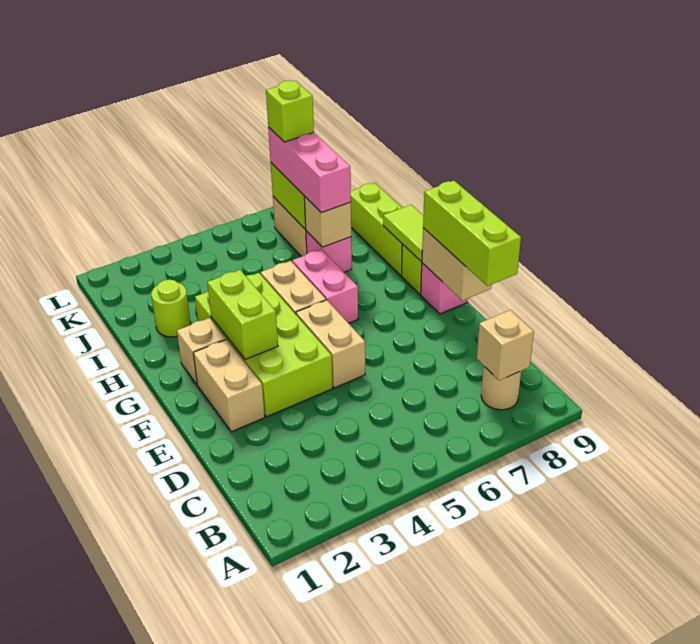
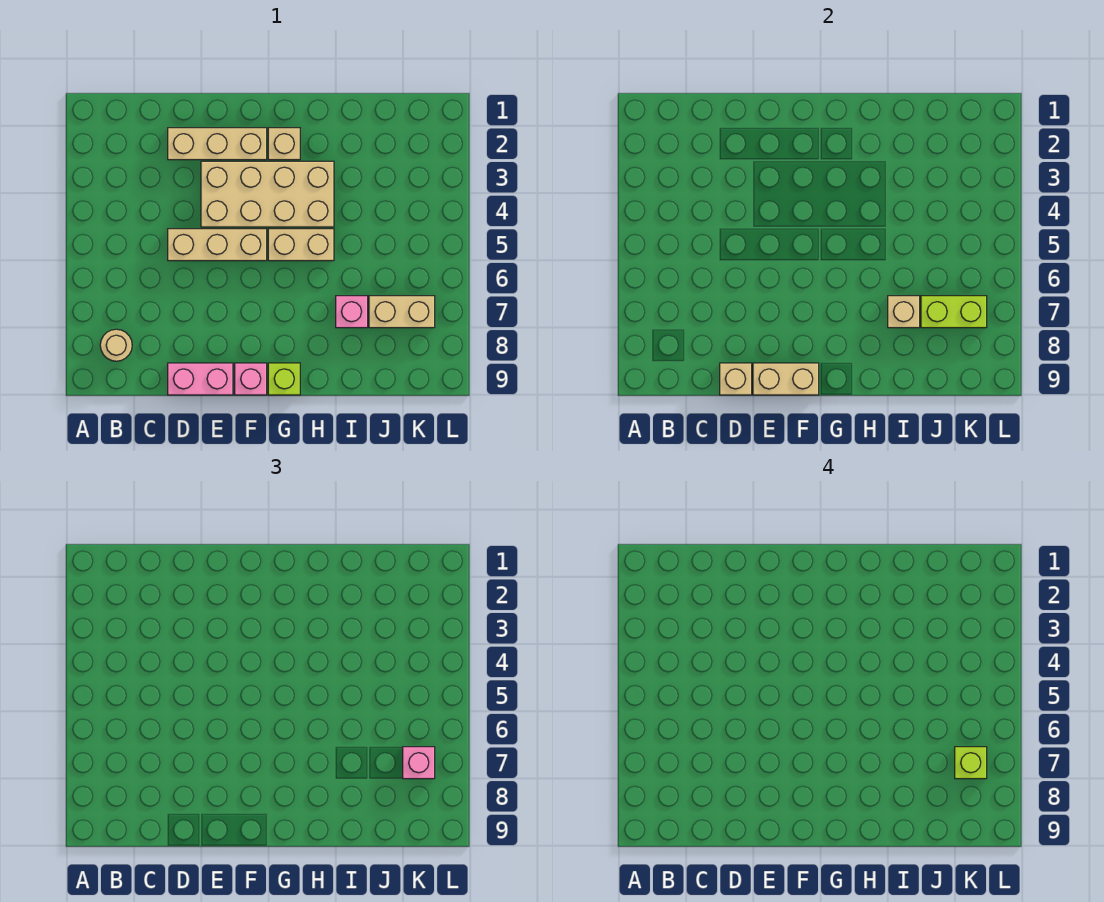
tan 1x1 brick [477,310,534,381] -> tan 1x1 brick moved to [720,363,752,395]
lime 1x3 brick [423,181,521,286] -> none
tan 1x2 brick [193,339,265,432] -> tan 1x3 brick [168,128,267,160]
lime 2x4 brick [195,273,333,417] -> tan 2x4 brick [201,161,334,227]
tan 1x2 brick [296,300,365,388] -> tan 1x3 brick [168,229,267,261]
lime 1x2 brick [207,270,278,359] -> none
pink 1x2 brick [292,249,358,323] -> pink 1x2 brick moved to [168,363,233,395]
lime 1x2 tile [383,205,423,261] -> none
lime 1x3 brick [351,183,402,275] -> none
lime 1x1 round brick [151,280,191,337] -> none
pink 1x3 brick [268,127,351,212] -> pink 1x1 brick [403,747,435,779]

